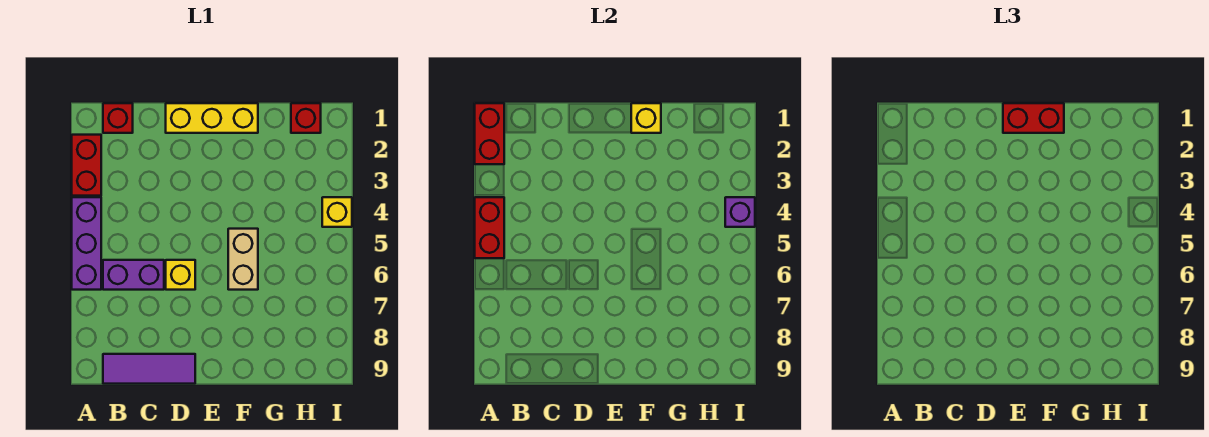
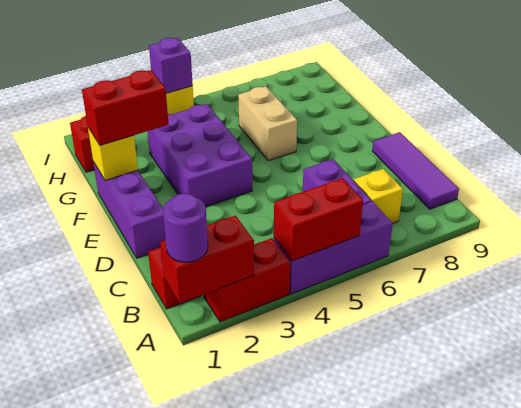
none -> purple 1x1 round brick [163,193,208,262]
yellow 1x3 brick [166,103,258,133] -> purple 1x3 brick [93,162,166,258]
yellow 1x1 brick [166,260,195,290] -> yellow 1x1 brick moved to [354,169,403,223]
red 1x2 brick [1003,103,1064,133] -> red 1x2 brick turned to [82,70,169,145]
none -> purple 2x3 brick [148,104,252,207]
tan 1x2 brick [228,229,258,290] -> tan 1x2 brick turned to [238,86,297,161]

